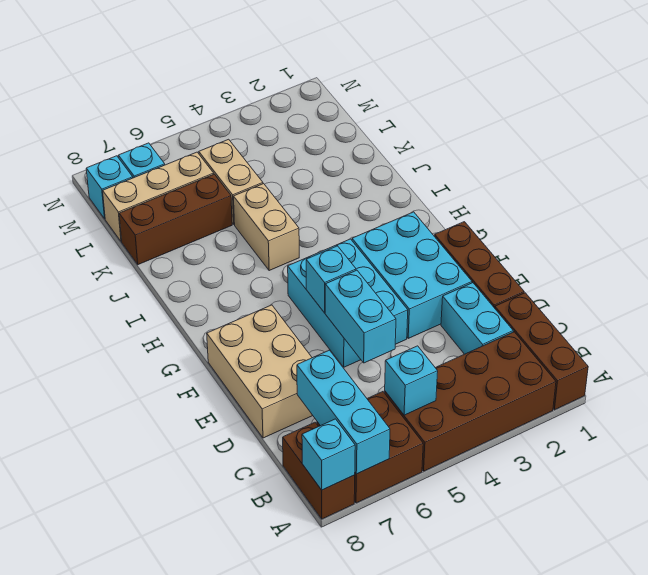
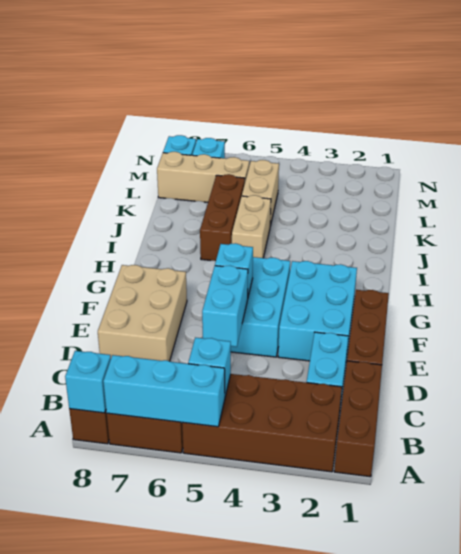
cyan 1x3 brick [297,350,390,474] -> cyan 1x3 brick turned to [103,355,225,427]
brown 1x3 brick [119,174,232,265] -> brown 1x3 brick turned to [200,174,245,261]

